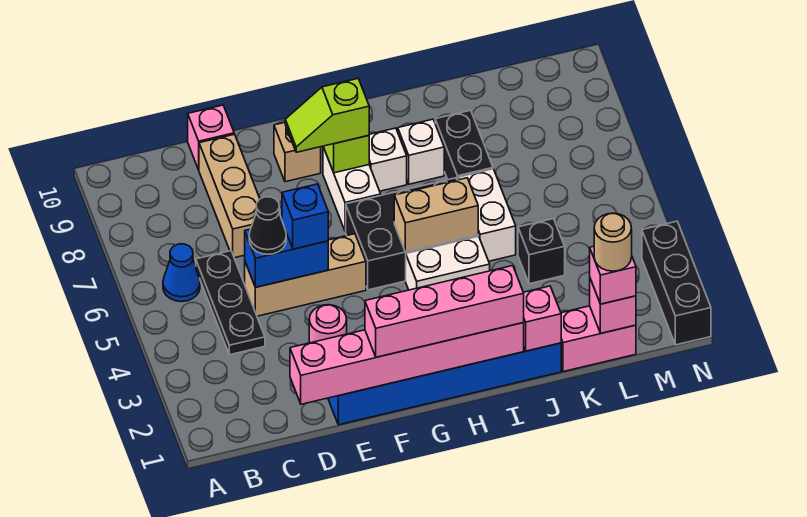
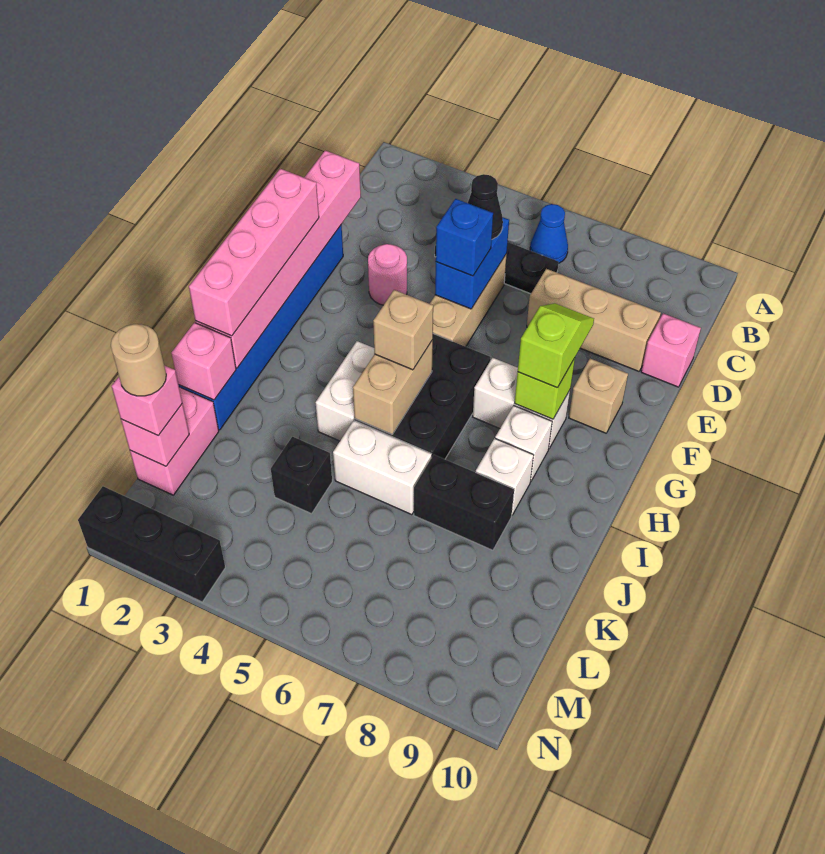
none -> tan 1x1 brick [373,290,433,370]

